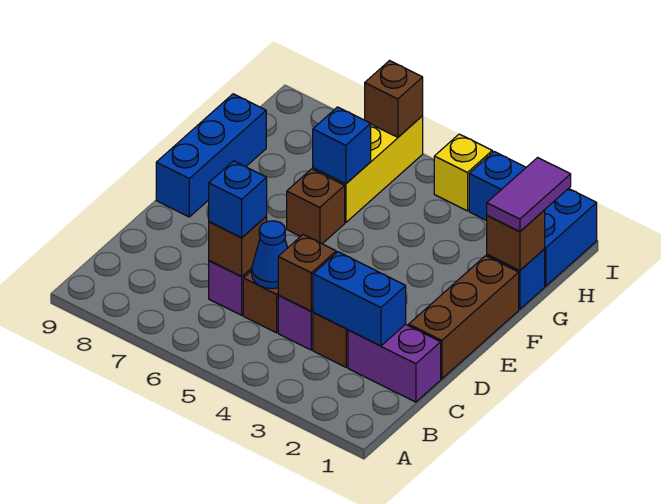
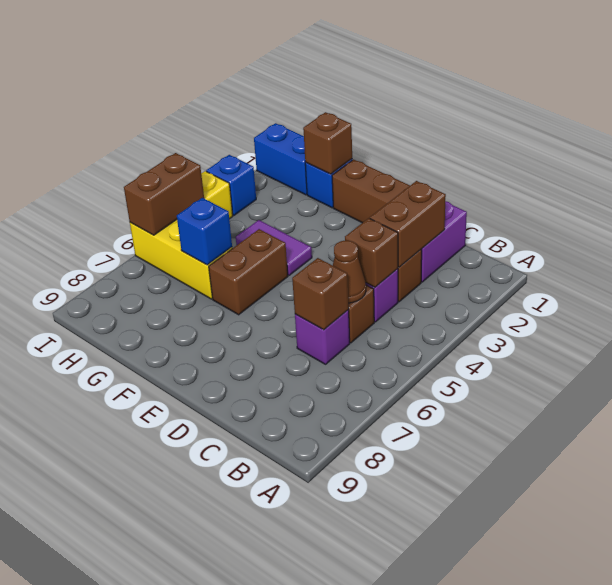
blue 1x2 brick [313,252,406,346] -> brown 1x2 brick [370,181,446,267]
blue 1x1 cone [252,221,287,289] -> brown 1x1 cone [333,240,366,303]
blue 1x1 brick [209,161,267,238] -> none
blue 1x3 brick [156,94,266,217] -> none
brown 1x1 brick [287,169,345,244] -> brown 1x2 brick [209,229,288,315]
purple 1x2 tile [487,158,571,232] -> purple 1x2 tile moved to [236,220,312,275]
brown 1x1 brick [365,61,423,137] -> brown 1x2 brick [124,153,204,235]

